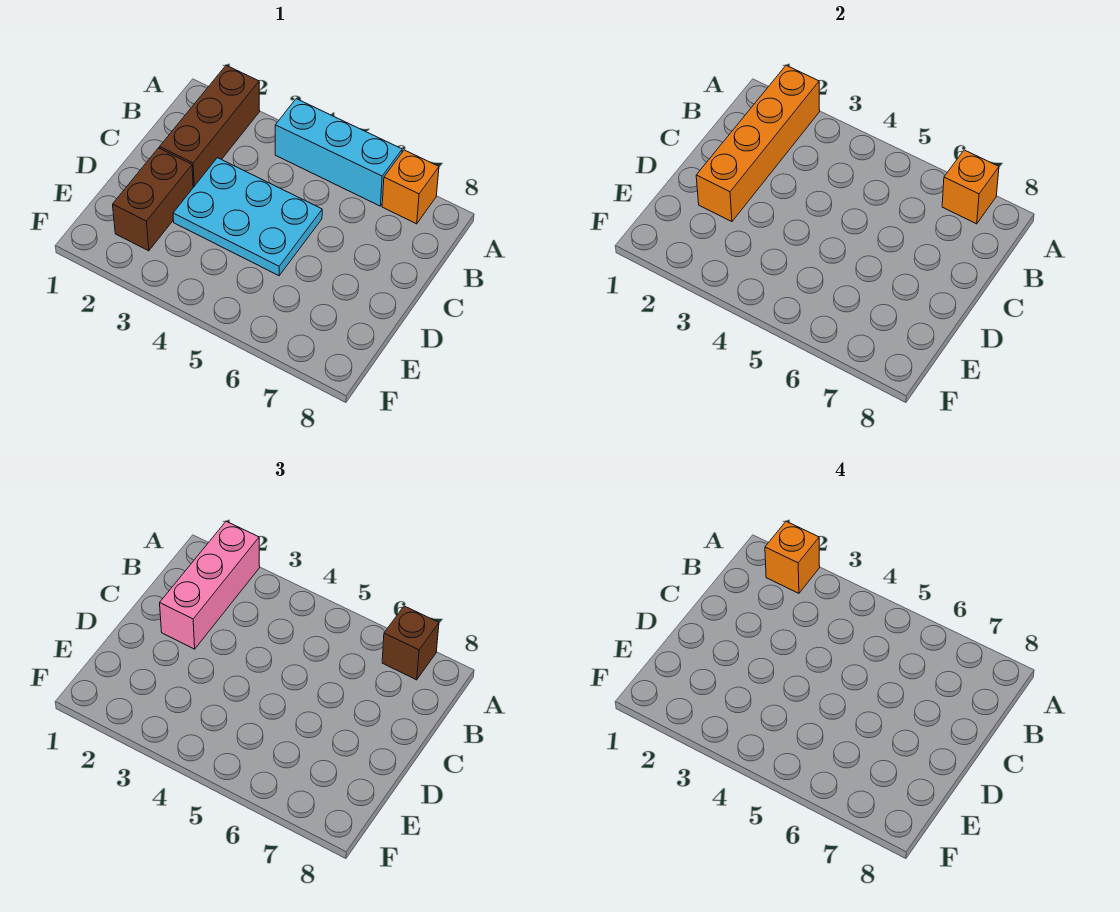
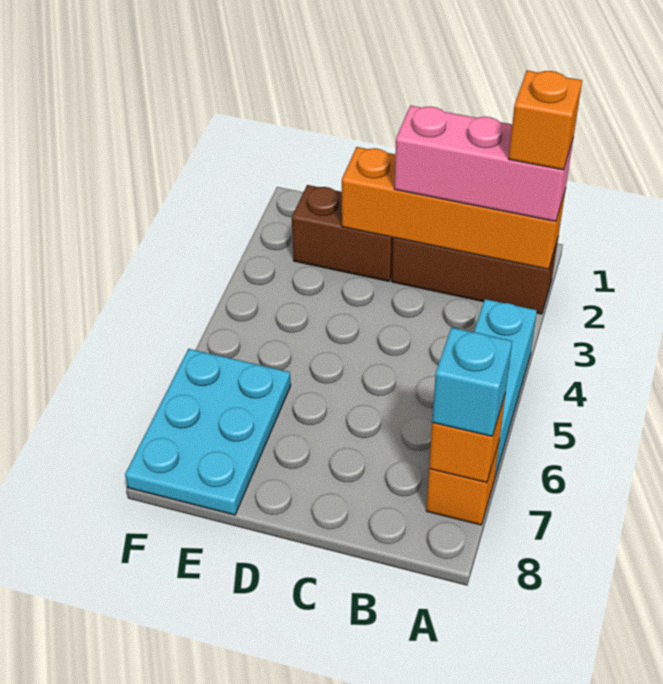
brown 1x1 brick [382,606,439,680] -> cyan 1x1 brick [432,328,512,436]
cyan 2x3 plate [173,158,322,276] -> cyan 2x3 plate moved to [125,349,291,515]

